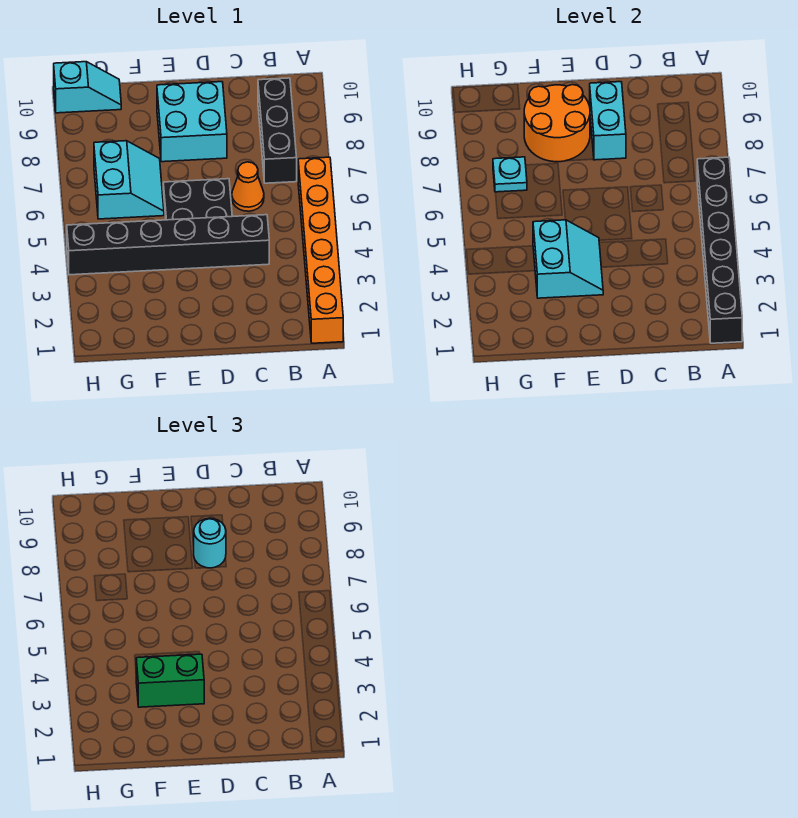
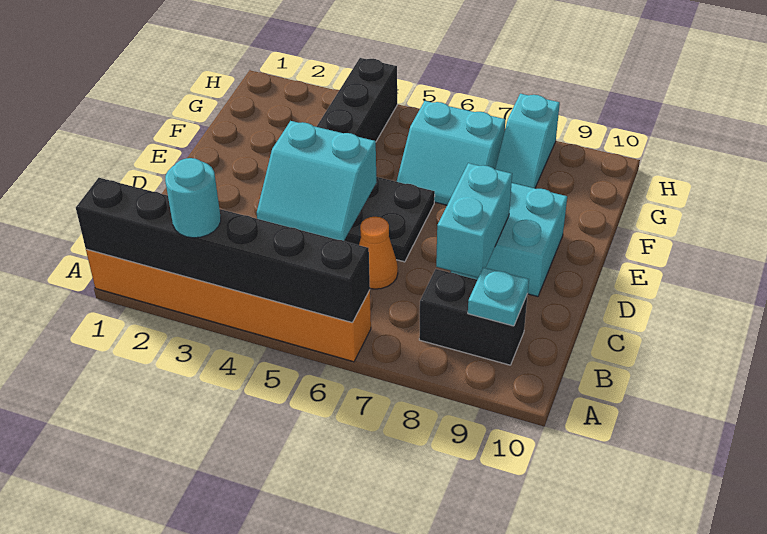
black 1x3 brick [258,78,297,183] -> black 1x2 brick [419,269,528,365]
cyan 1x2 brick [590,82,626,160] -> cyan 1x2 brick turned to [436,163,512,278]
cyan 1x1 round brick [194,518,226,568] -> cyan 1x1 round brick moved to [165,158,221,238]
cyan 2x2 slope [533,220,603,298] -> cyan 2x2 slope moved to [257,121,377,241]
green 1x2 brick [136,654,204,707] -> none
orange 2x2 round brick [524,85,590,162] -> none
cyan 1x1 plate [493,157,527,192] -> cyan 1x1 plate moved to [468,267,529,326]
cyan 1x2 slope [54,62,121,113] -> cyan 1x2 slope moved to [495,94,560,188]

